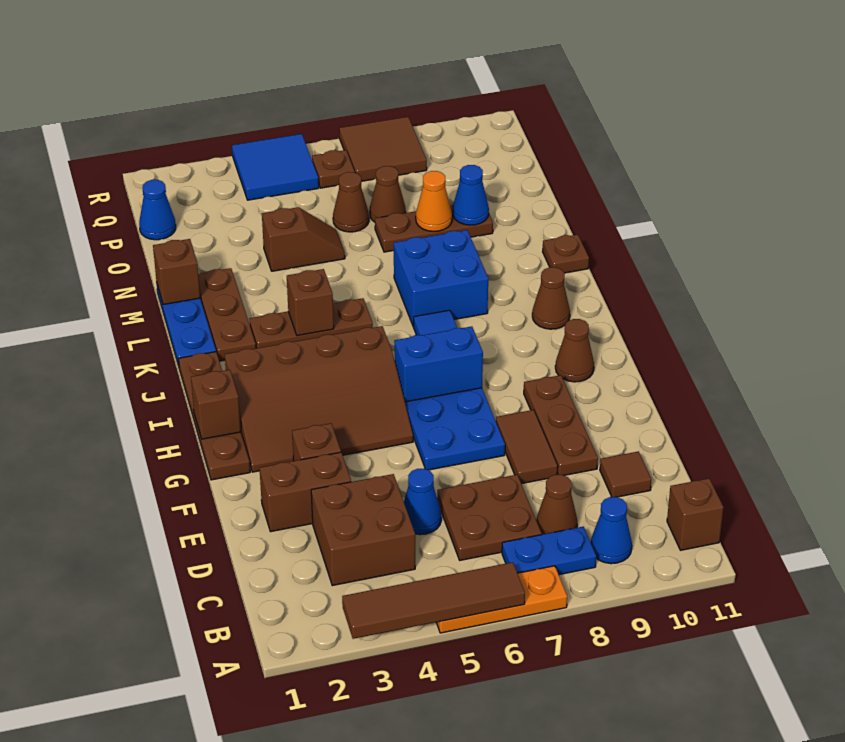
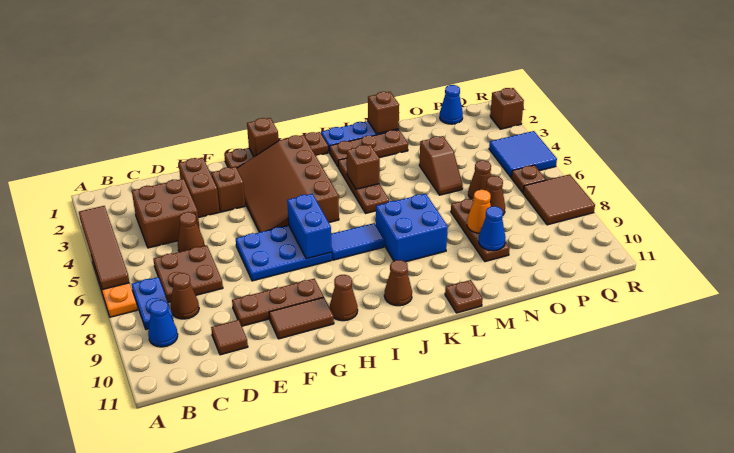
brown 1x1 brick [667,478,724,550] -> brown 1x1 brick moved to [490,88,524,129]
blue 1x1 cone [404,469,441,535] -> brown 1x1 cone [178,212,205,252]
brown 1x2 tile [496,410,558,484] -> brown 1x2 tile moved to [269,297,334,339]

